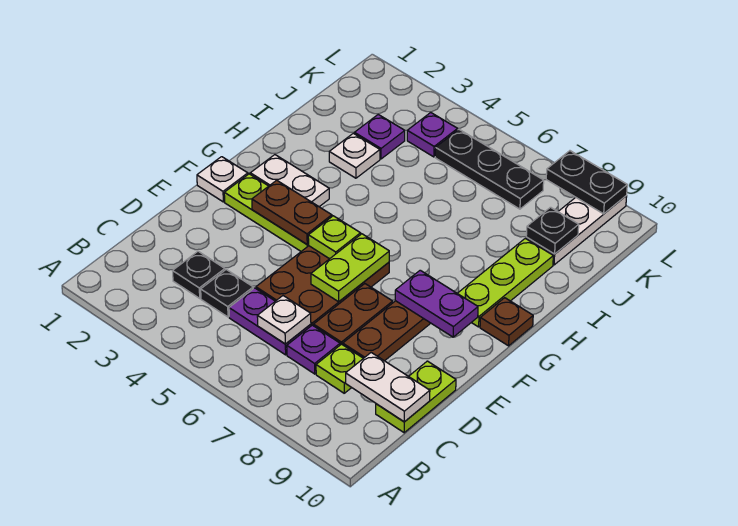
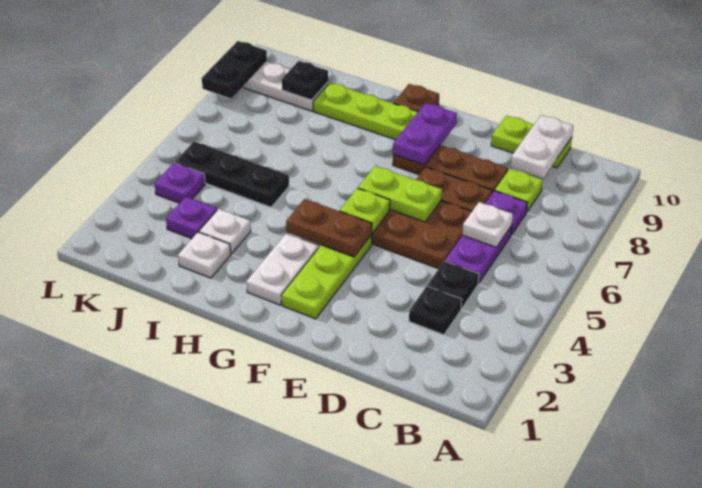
white 1x1 plate [197,157,248,202] -> white 1x1 plate moved to [178,232,231,278]
brown 1x2 plate [252,180,332,244] -> brown 1x2 plate turned to [286,199,372,257]
black 1x3 plate [435,130,544,209] -> black 1x3 plate turned to [175,141,289,207]

